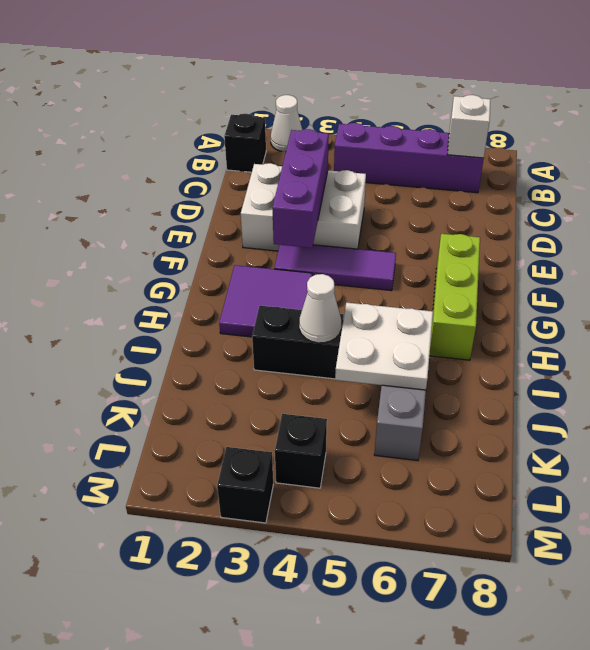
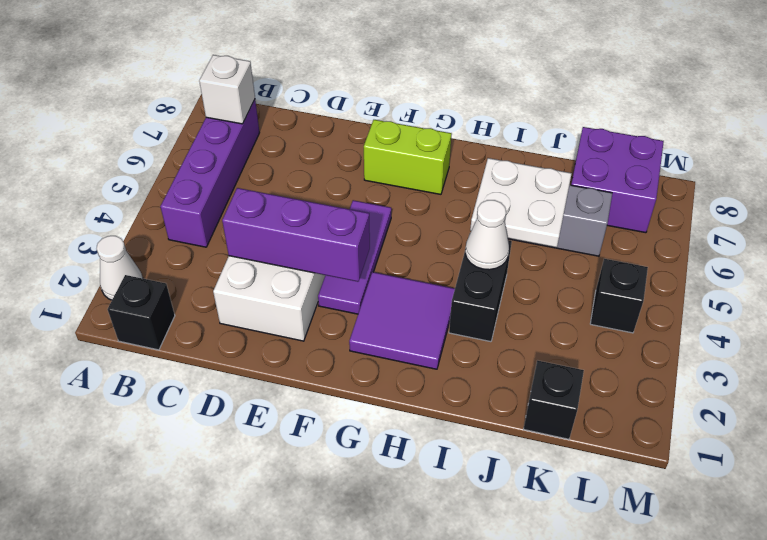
lime 1x3 brick [429,234,480,360] -> lime 1x2 brick [364,120,452,194]
none -> purple 2x2 brick [571,127,664,233]
black 1x1 brick [217,447,273,523] -> black 1x1 brick moved to [524,360,584,439]

